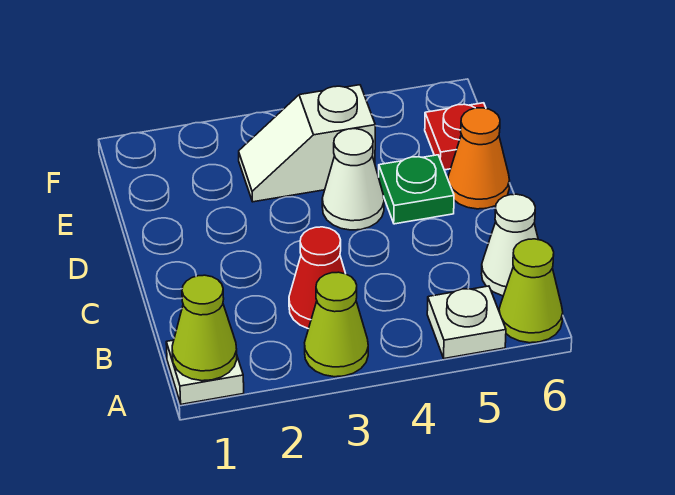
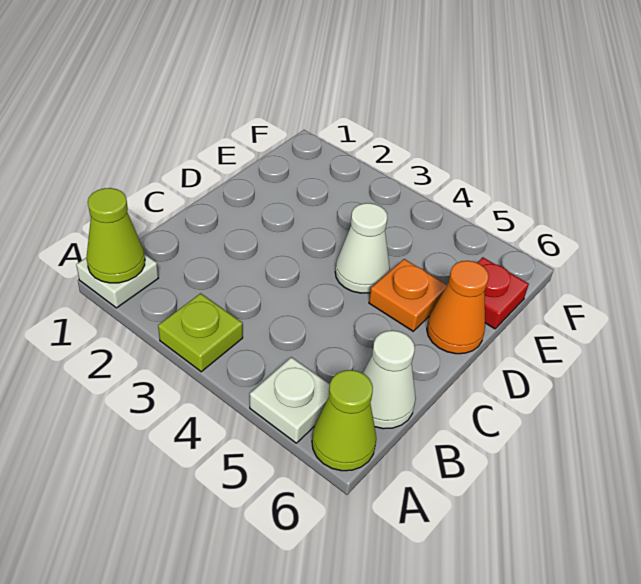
lime 1x1 cone [305,272,368,377] -> lime 1x1 plate [158,293,243,372]
red 1x1 cone [289,227,346,329] -> none
green 1x1 plate [379,155,454,224] -> orange 1x1 plate [369,259,447,331]
white 1x2 slope [239,85,375,202] -> none

